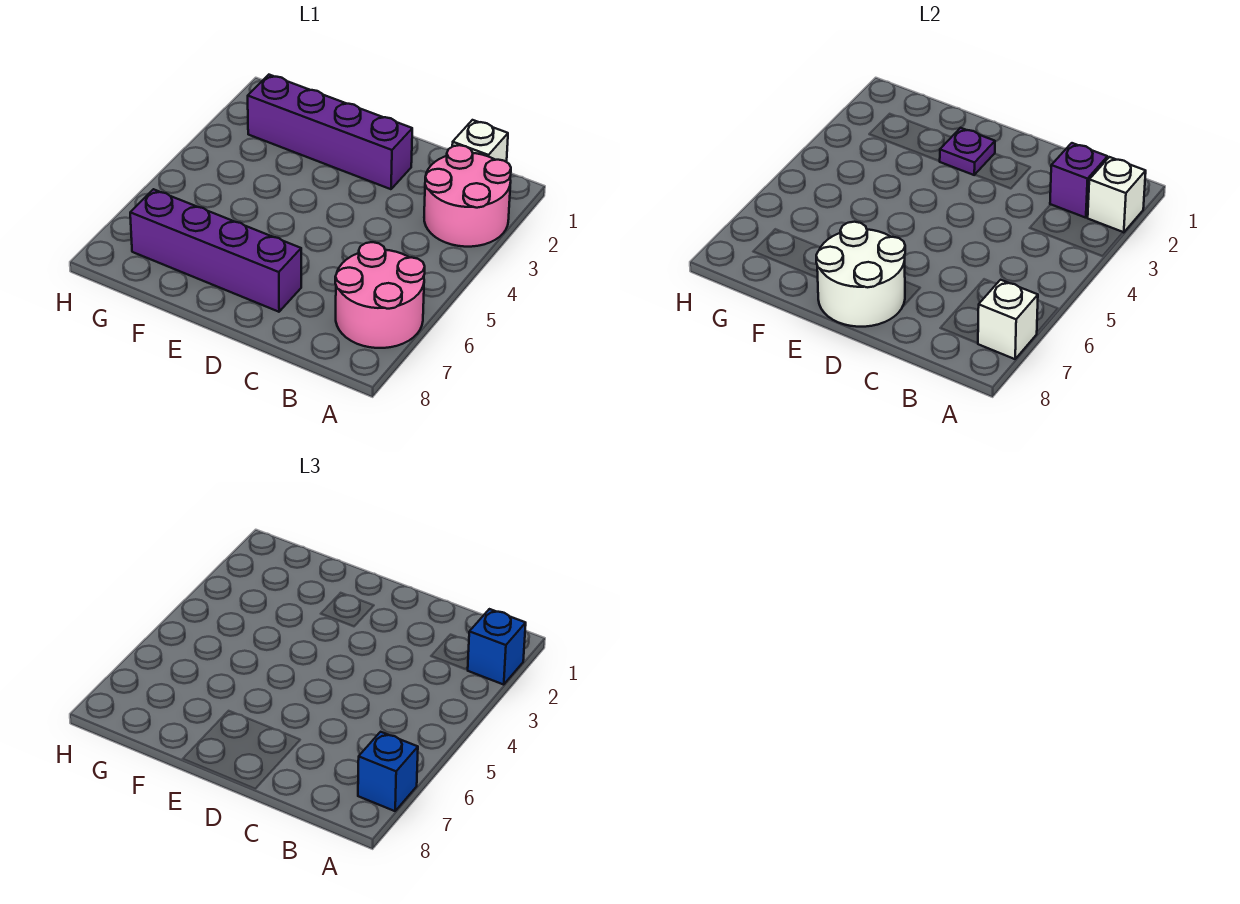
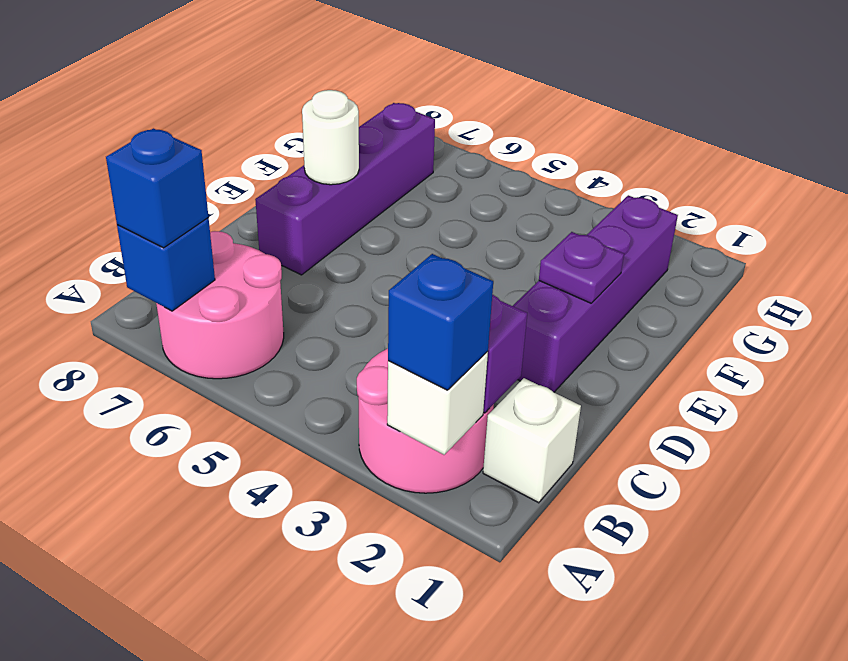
white 1x1 brick [978,280,1038,359] -> blue 1x1 brick [117,218,215,311]
white 2x2 round brick [816,222,905,327] -> white 1x1 round brick [302,90,359,185]

